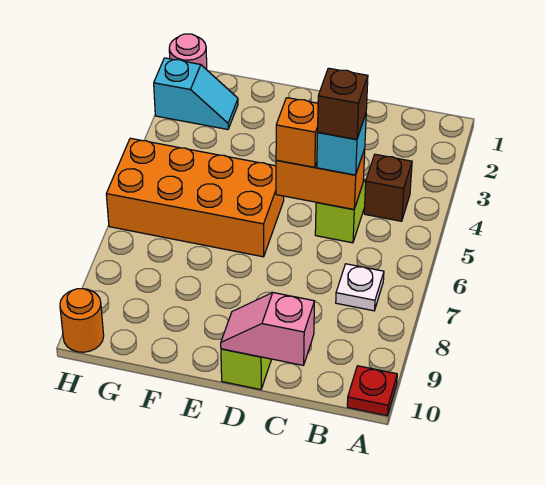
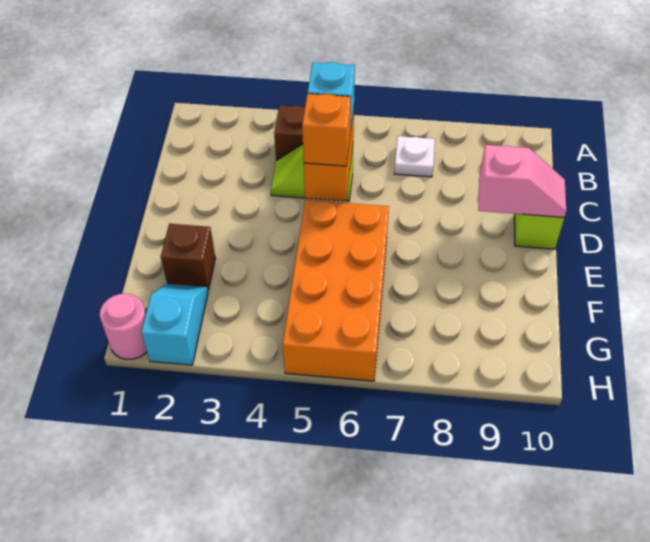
red 1x1 plate [347,366,397,416] -> none
brown 1x1 brick [318,68,368,140] -> brown 1x1 brick moved to [161,224,215,290]
pink 1x2 slope [221,293,315,365] -> pink 1x2 slope turned to [478,145,566,217]
orange 1x1 round brick [60,289,104,352] -> none

